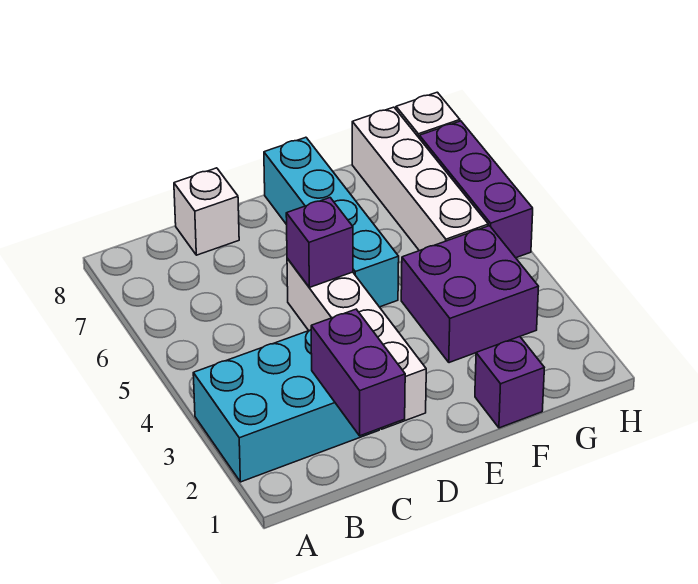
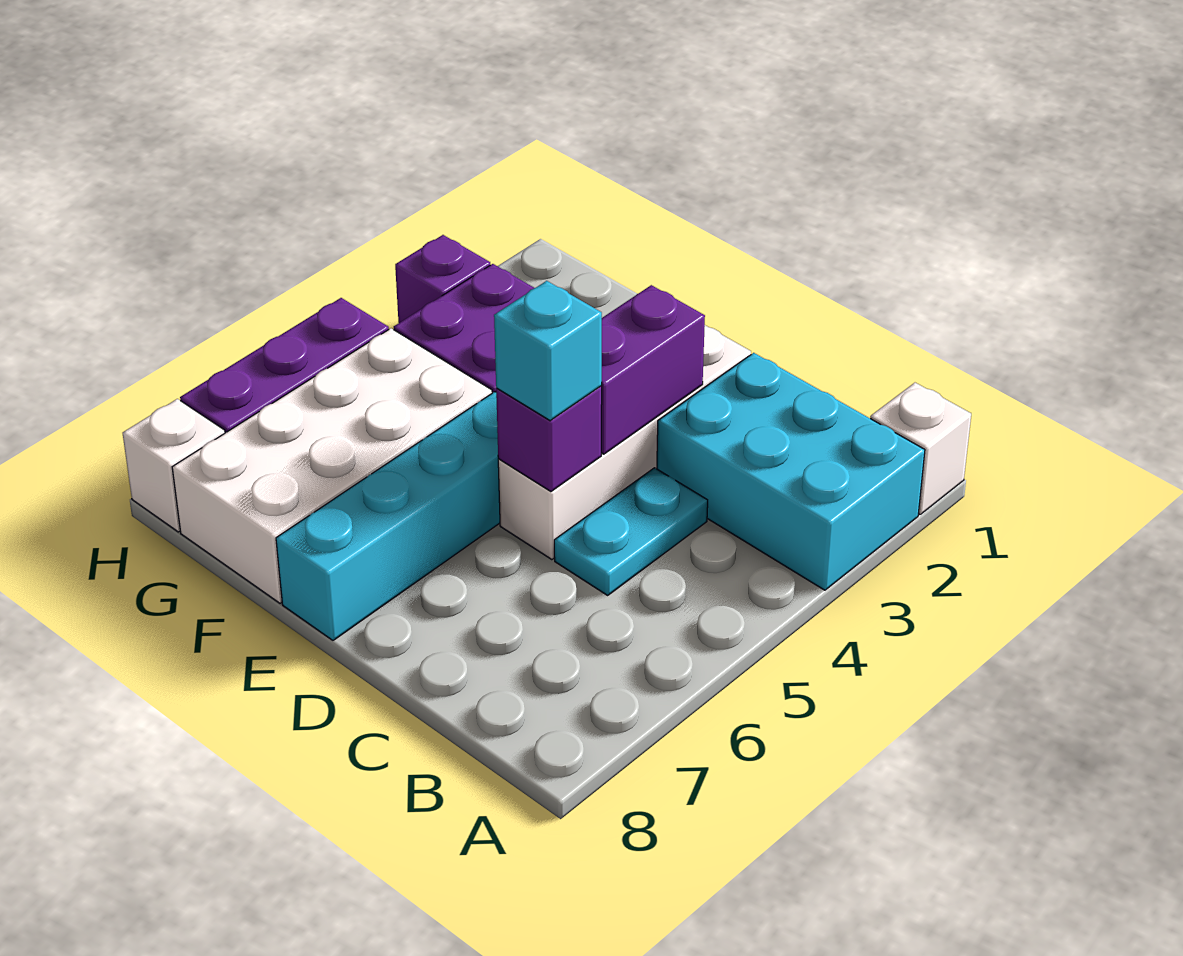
purple 1x2 brick [311,309,405,436] -> purple 1x2 brick moved to [601,285,705,454]
none -> cyan 1x2 plate [554,468,708,595]
white 1x1 brick [174,168,239,255] -> white 1x1 brick moved to [870,383,971,514]
none -> cyan 1x1 brick [494,281,602,421]
purple 1x1 brick [475,337,544,428] -> purple 1x1 brick moved to [395,235,490,323]
white 1x4 brick [352,107,488,251] -> white 2x4 brick [172,328,492,603]

